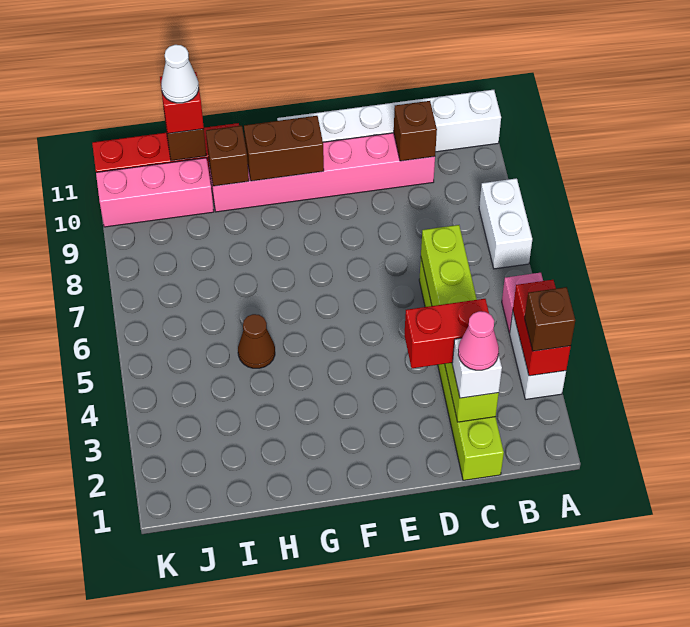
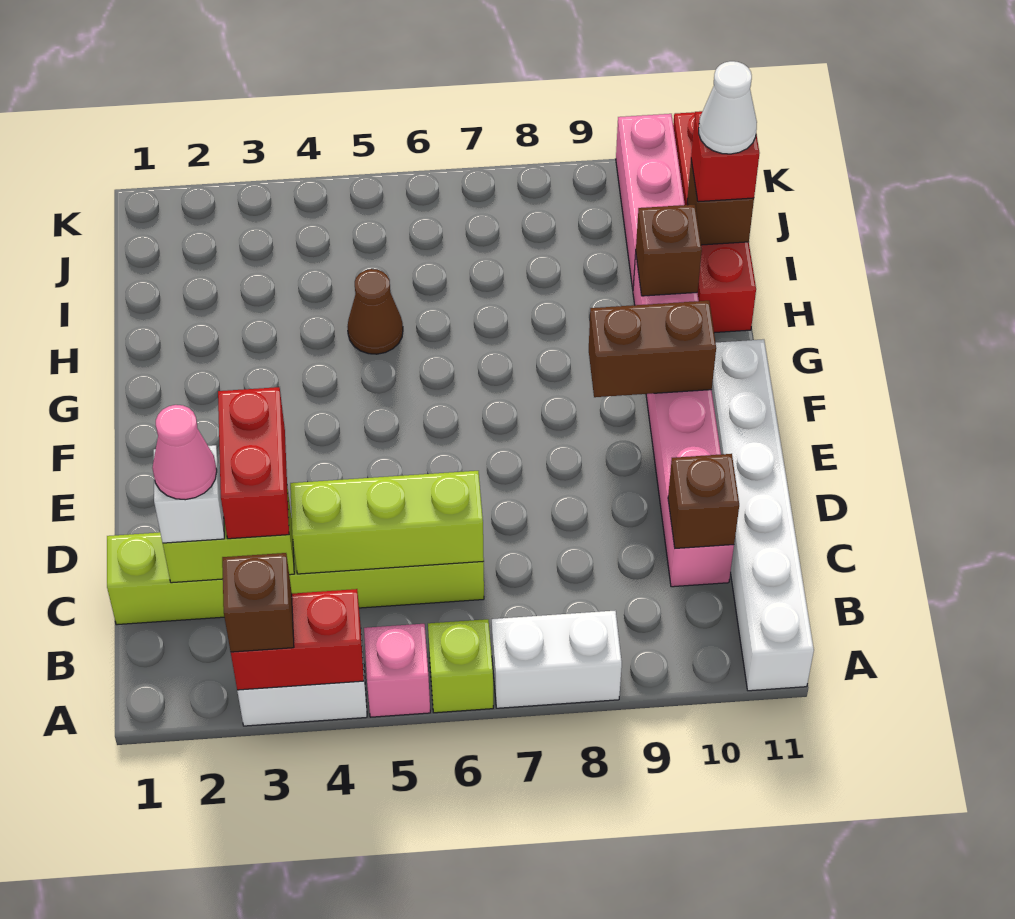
none -> lime 1x1 brick [428,619,493,713]
brown 1x2 brick [244,116,324,181] -> brown 1x2 brick turned to [589,301,716,397]

